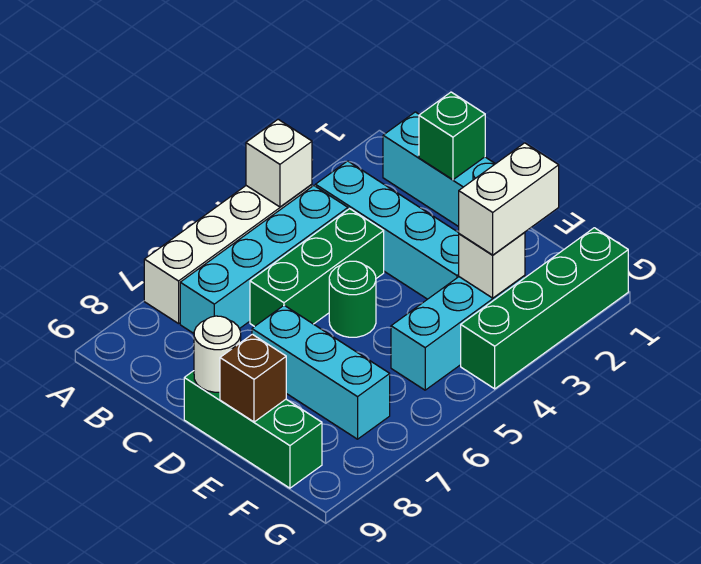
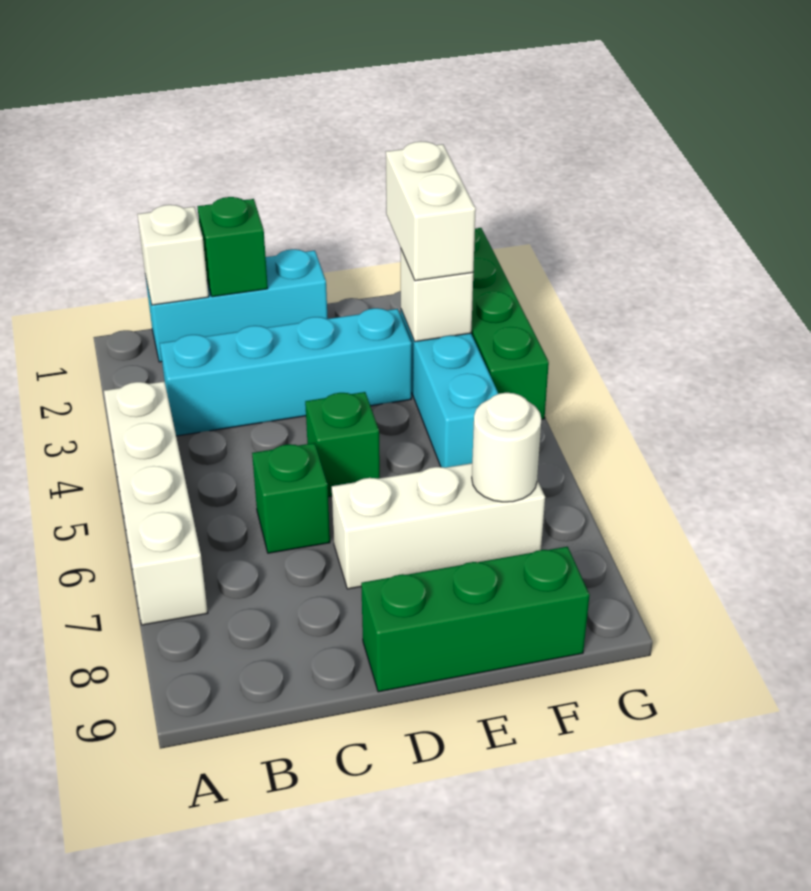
white 1x1 brick [246,119,312,207] -> white 1x1 brick moved to [137,205,209,305]
cyan 1x4 brick [180,186,348,333] -> none
green 1x3 brick [250,209,384,327] -> green 1x1 brick [252,443,330,553]
green 1x1 round brick [329,261,376,337] -> green 1x1 brick [305,392,380,497]
cyan 1x3 brick [252,305,390,439] -> white 1x3 brick [332,463,545,589]
white 1x1 round brick [194,316,241,392] -> white 1x1 round brick moved to [472,393,541,502]
brown 1x1 brick [220,334,286,422] -> none

